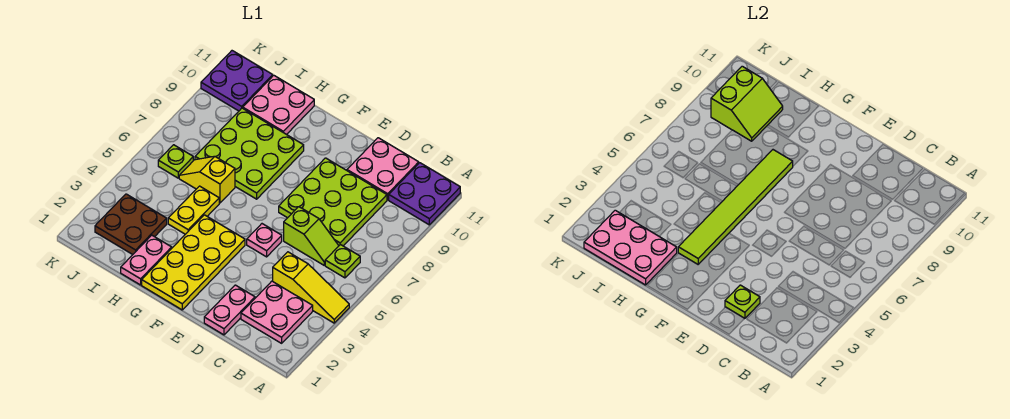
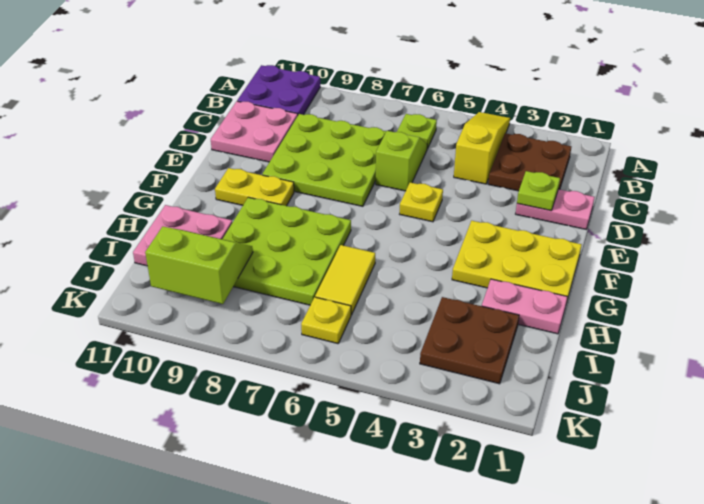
pink 2x2 plate [241,281,313,343] -> brown 2x2 plate [488,133,571,191]
pink 1x1 plate [247,224,282,257] -> yellow 1x1 plate [400,182,443,222]
yellow 2x4 plate [142,215,245,310] -> yellow 2x3 plate [452,221,582,300]
lime 1x6 tile [678,150,793,264] -> none
pink 2x3 plate [584,210,677,285] -> none
yellow 1x2 plate [168,186,219,234] -> yellow 1x2 plate moved to [215,168,294,206]
yellow 1x2 slope [179,156,235,203] -> yellow 1x2 tile [315,245,375,315]
lime 1x1 plate [158,145,193,178] -> yellow 1x1 plate [301,297,351,344]
purple 2x2 plate [201,51,273,111] -> none

